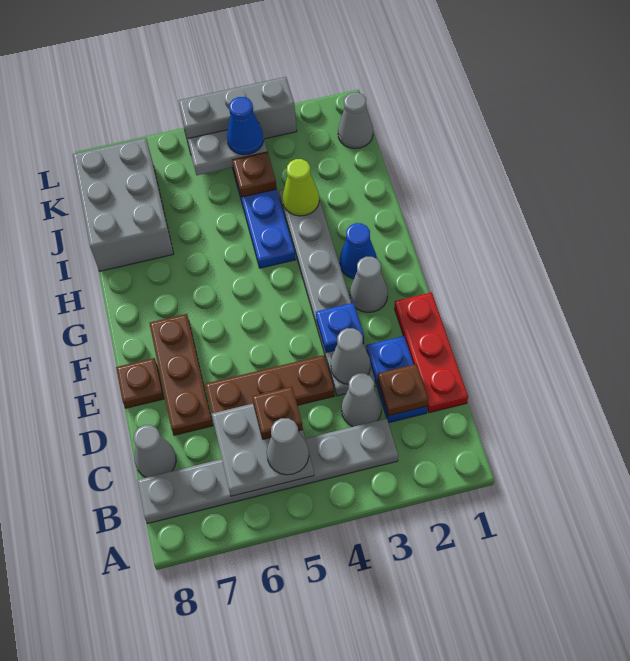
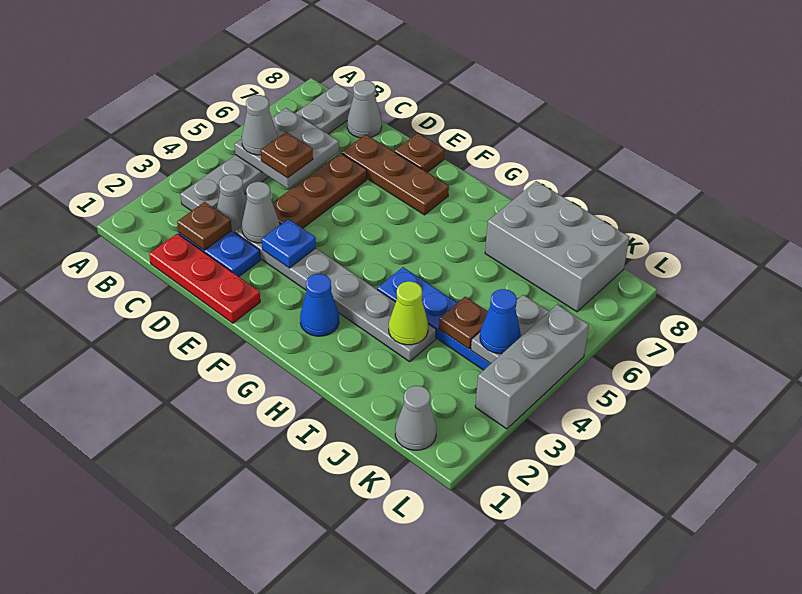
grey 1x1 cone [350,257,388,312] -> none

